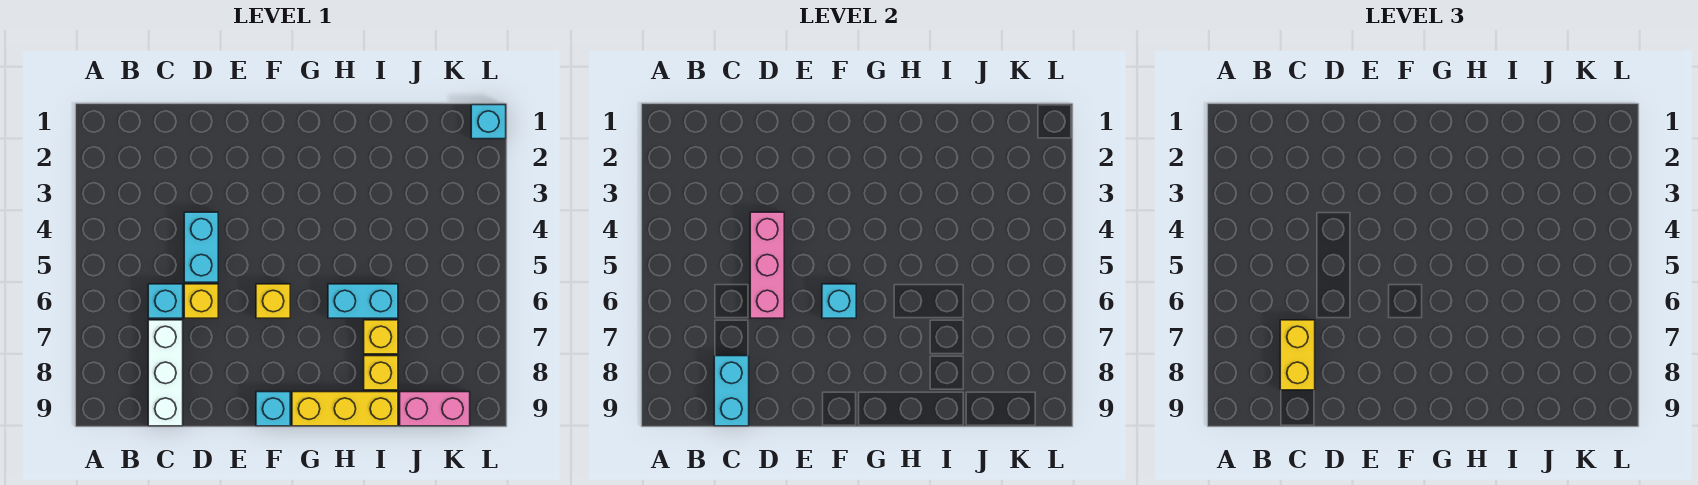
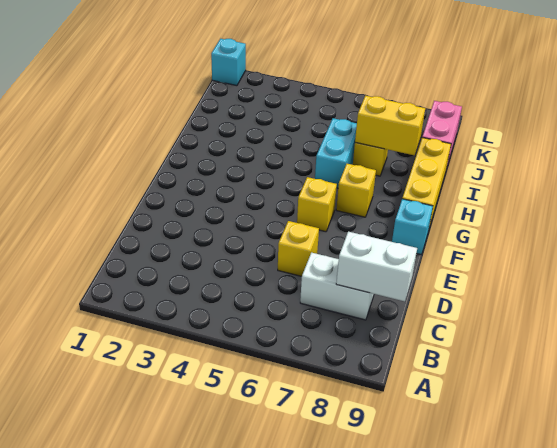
cyan 1x1 brick [148,284,183,318] -> none
white 1x3 brick [148,320,183,426] -> white 1x2 brick [300,253,374,320]
yellow 1x2 brick [1280,320,1315,390] -> yellow 1x2 brick moved to [355,96,425,155]
cyan 1x2 brick [714,356,749,426] -> white 1x2 brick [336,232,417,301]
cyan 1x2 brick [184,212,218,282] -> none
pink 1x3 brick [750,212,784,318] -> none
cyan 1x1 brick [822,284,856,318] -> none
yellow 1x1 brick [364,356,398,390] -> yellow 1x1 brick moved to [336,164,376,217]

